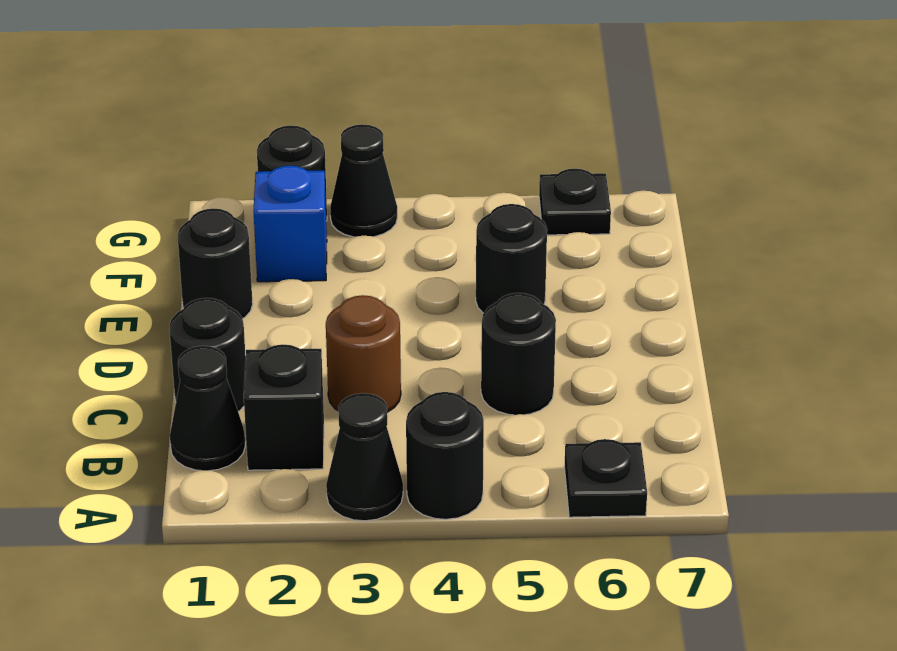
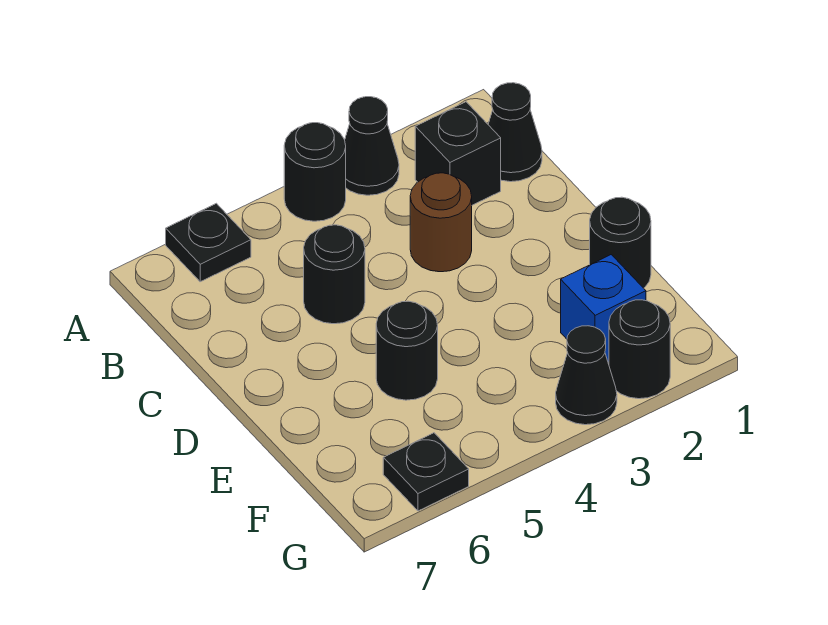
black 1x1 round brick [169,298,246,412] -> none

